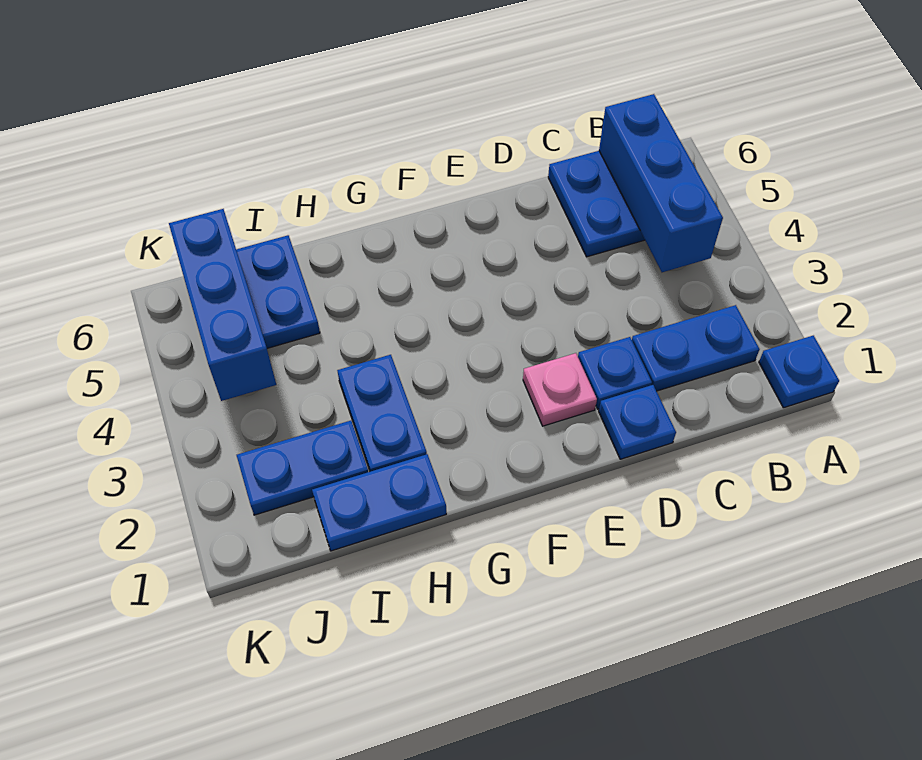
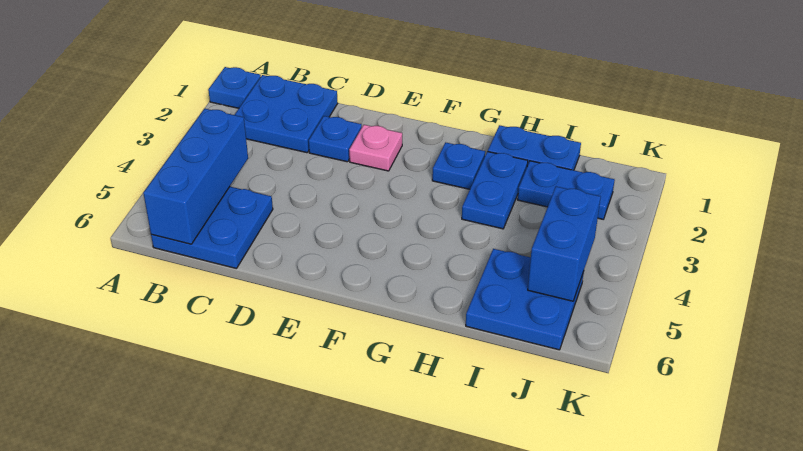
blue 1x2 plate [632,305,760,391] -> blue 2x2 plate [235,75,338,153]
blue 1x1 plate [599,385,676,459] -> blue 1x1 plate moved to [432,142,485,189]
blue 1x3 brick [169,209,276,401] -> blue 1x2 brick [528,186,601,301]

